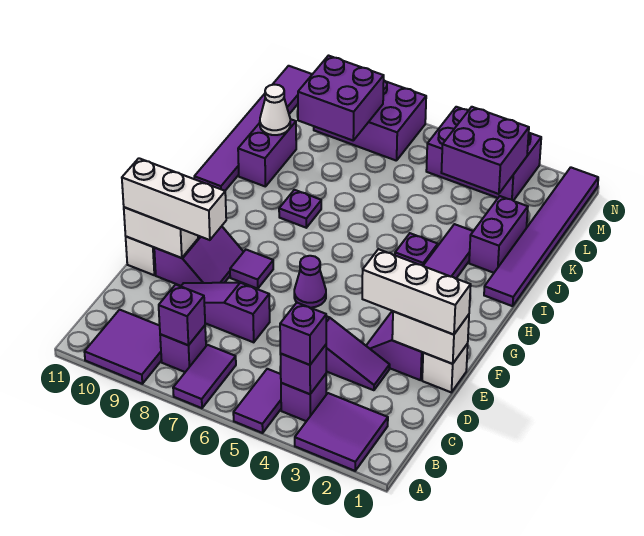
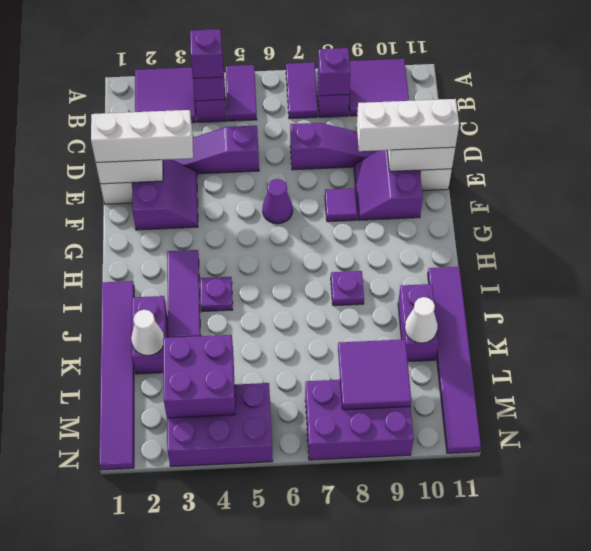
none -> white 1x1 cone [131,310,164,356]
purple 2x2 brick [298,56,384,140] -> purple 2x2 tile [338,339,411,410]

